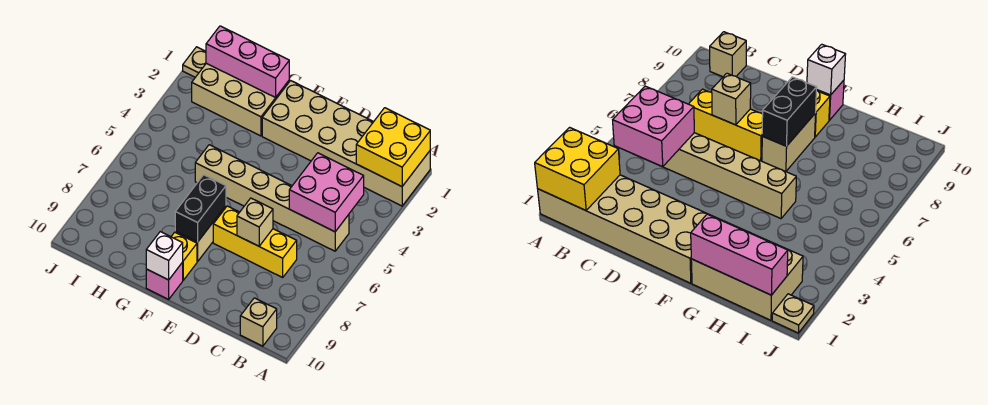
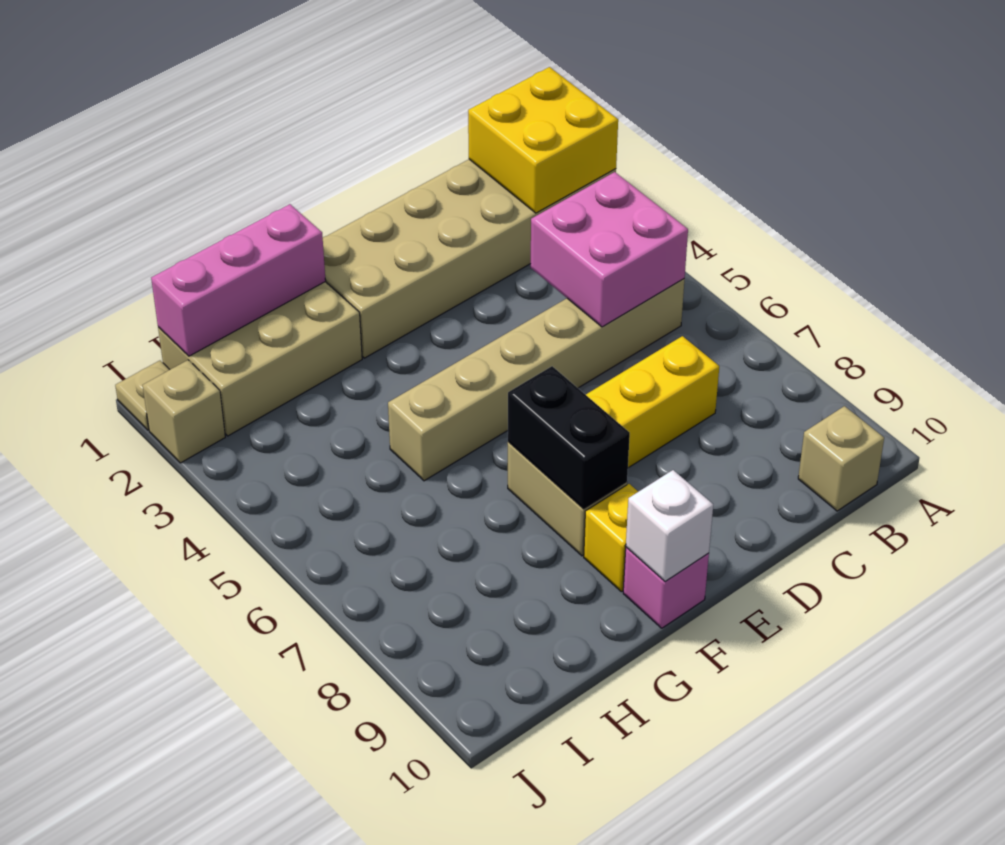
tan 1x1 brick [237,198,273,246] -> tan 1x1 brick moved to [143,360,225,463]

